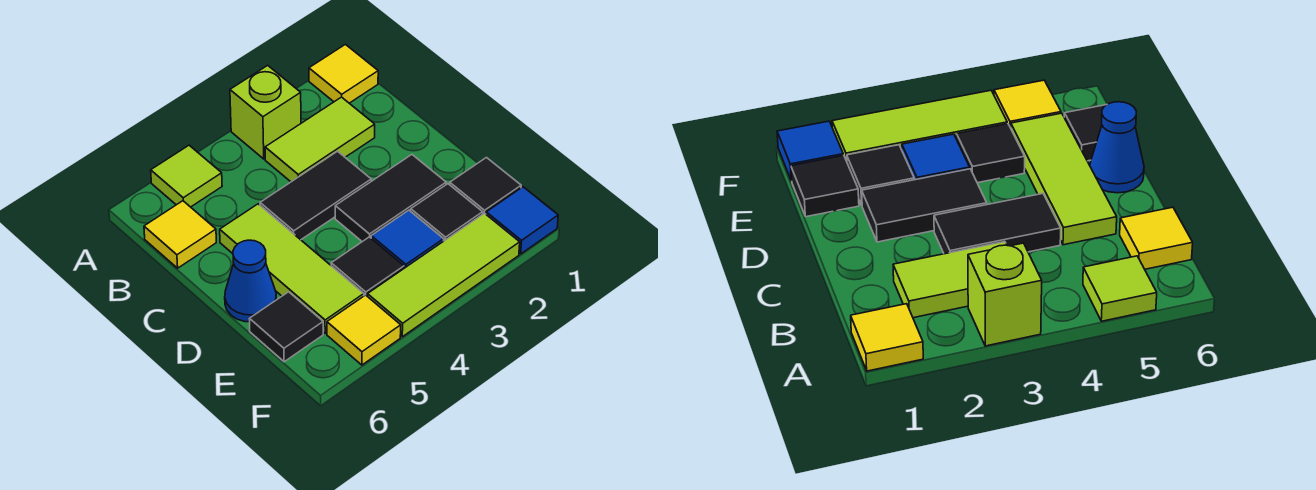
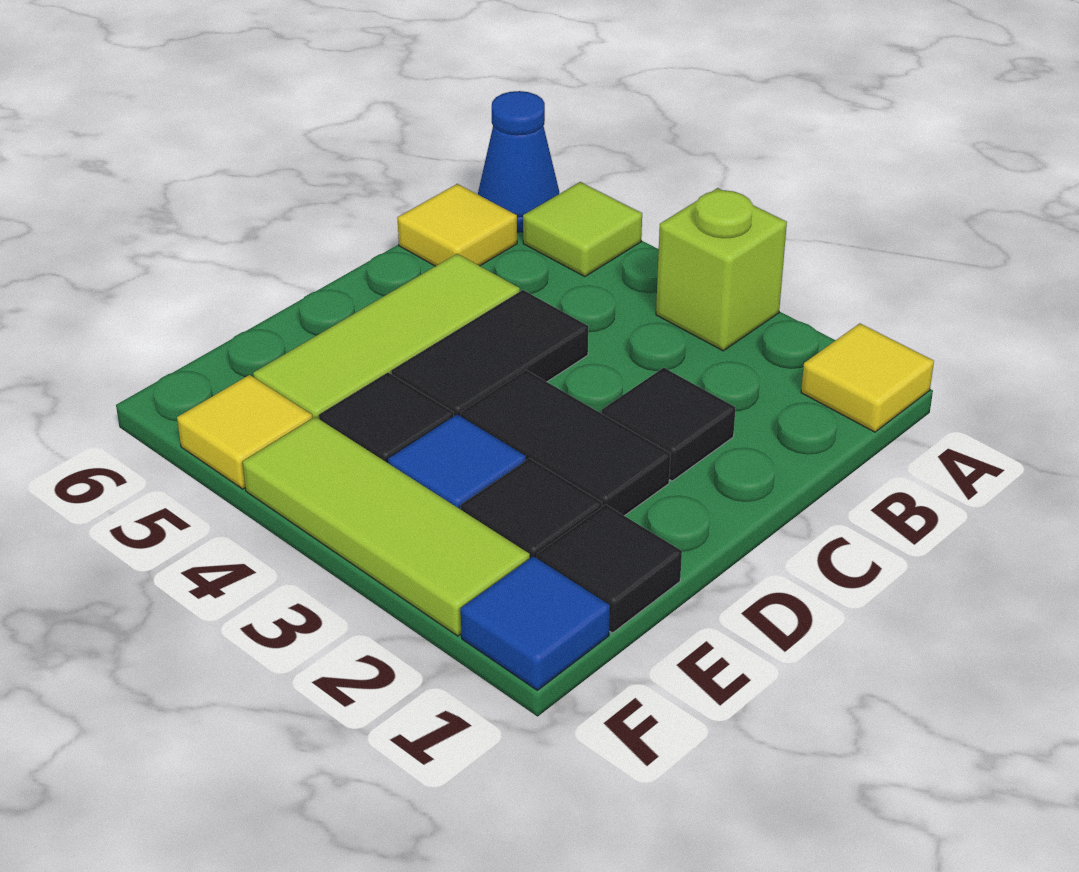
lime 1x2 tile [265,97,375,182] -> none
black 1x2 tile [260,151,371,240] -> black 1x2 tile turned to [391,290,588,416]
blue 1x1 cone [225,240,276,322] -> blue 1x1 cone moved to [478,91,559,232]
black 1x1 tile [250,292,323,362] -> black 1x1 tile moved to [602,368,736,481]

